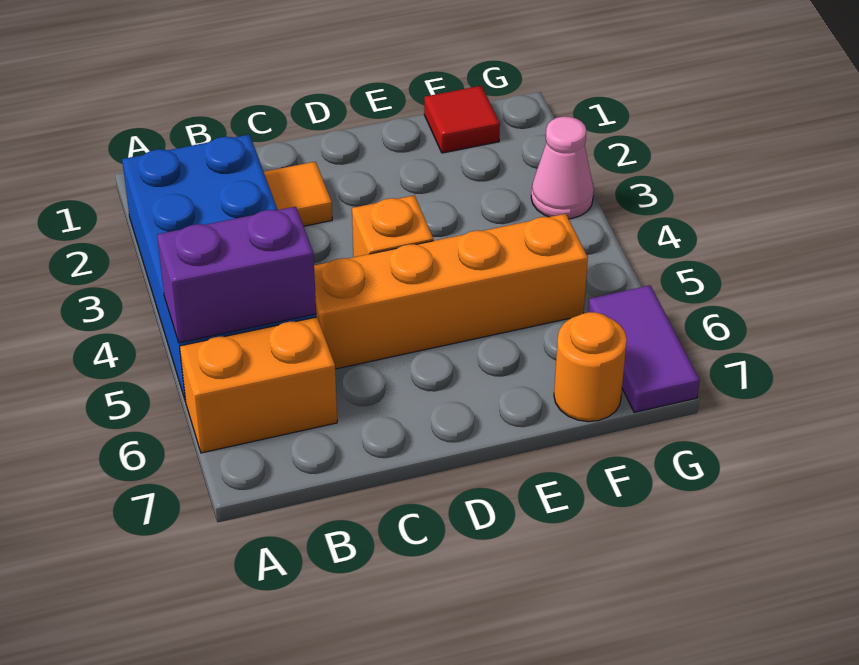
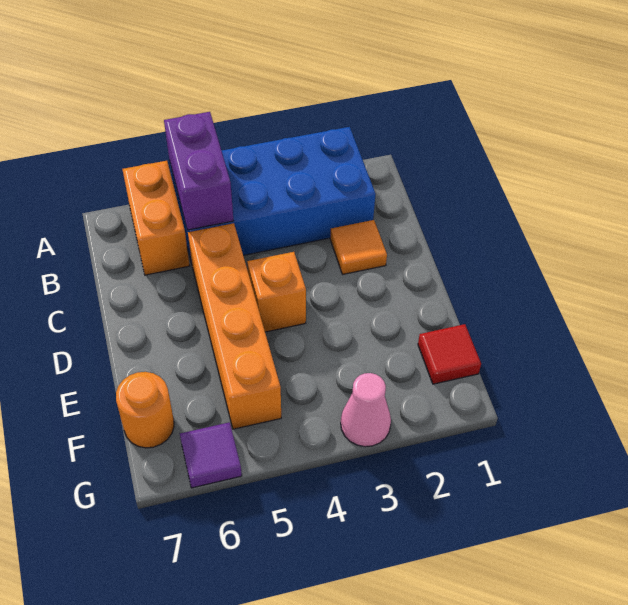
purple 1x2 tile [588,285,700,412] -> purple 1x1 tile [180,422,242,488]

